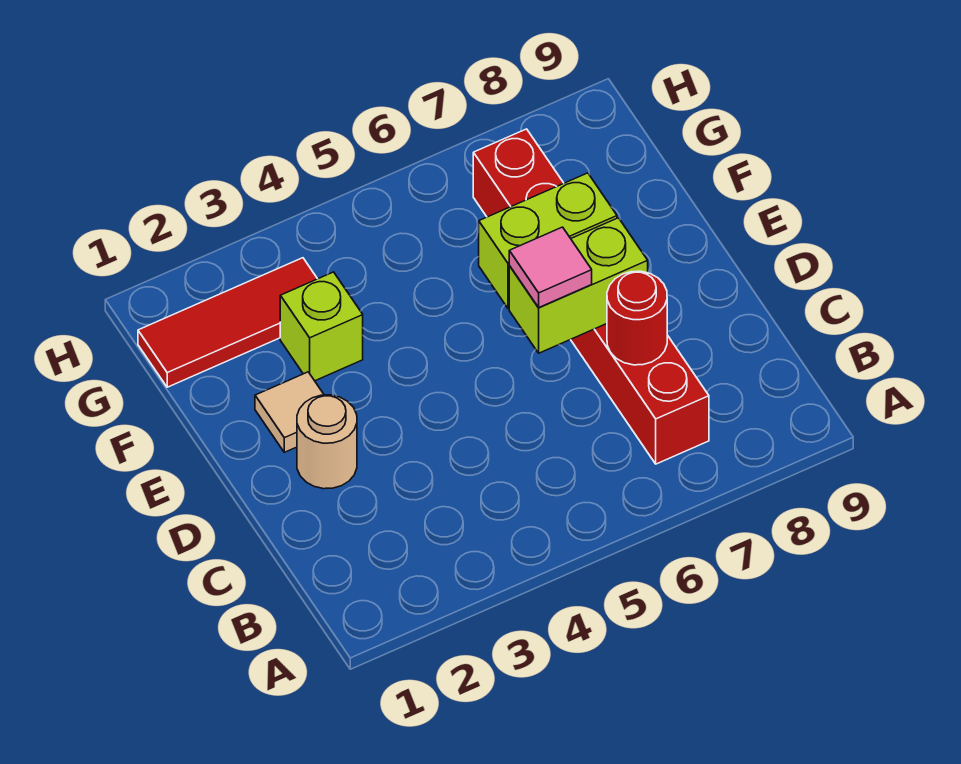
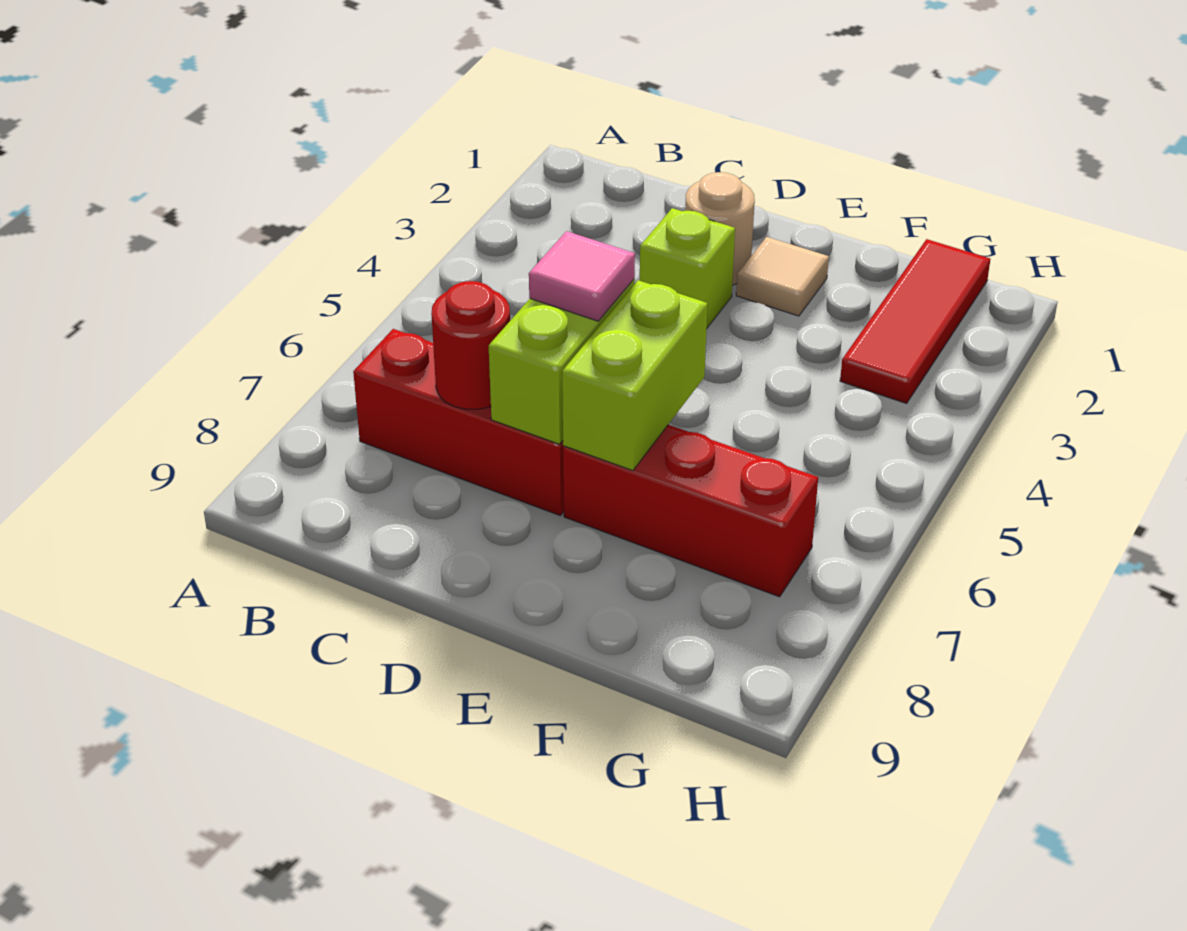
lime 1x1 brick [280,272,363,381] -> lime 1x1 brick moved to [640,208,735,328]

